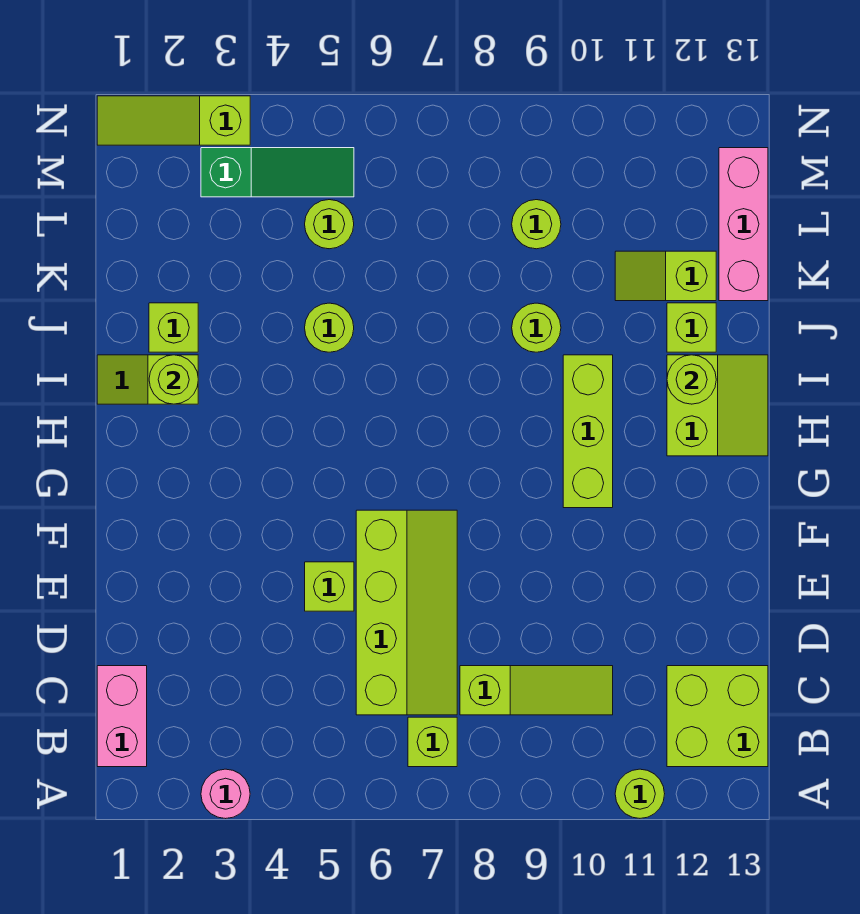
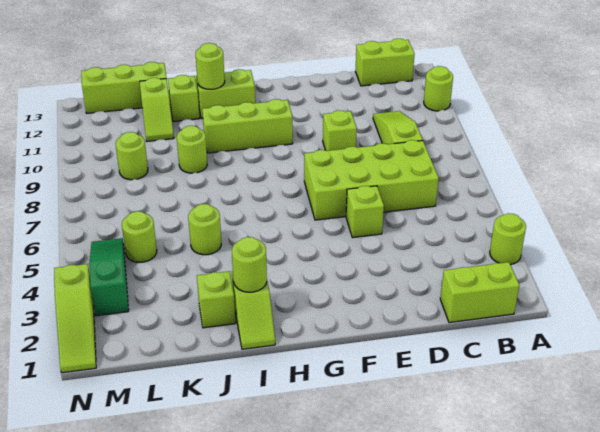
pink 1x1 round brick [201,769,250,819] -> lime 1x1 round brick [490,213,526,265]
pink 1x2 brick [97,666,147,767] -> lime 1x2 brick [440,262,519,323]
lime 1x1 brick [408,717,457,767] -> lime 1x1 brick moved to [323,110,357,151]
lime 2x2 brick [667,666,768,767] -> lime 1x2 brick [355,39,415,86]
lime 2x4 slope [356,510,457,715] -> lime 2x4 brick [304,140,439,220]
pink 1x3 brick [719,148,768,301] -> lime 1x3 brick [81,62,167,113]

